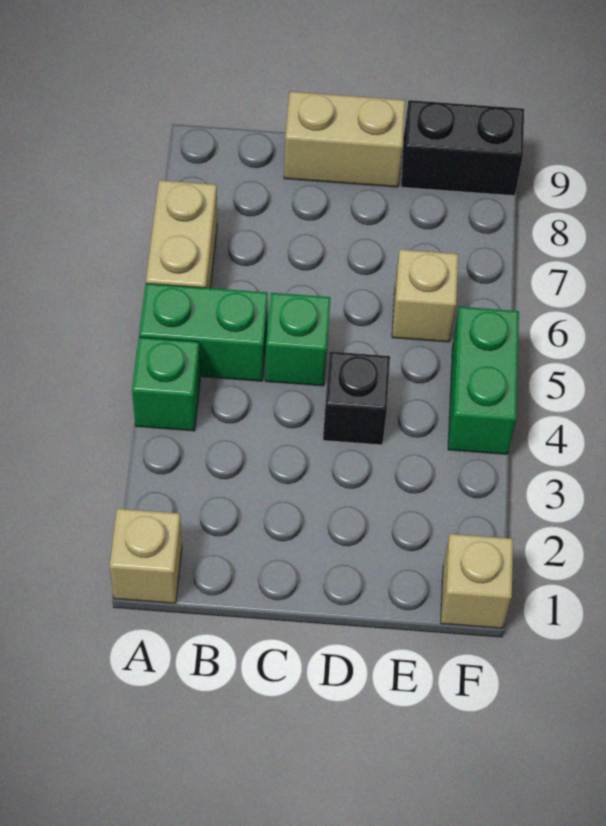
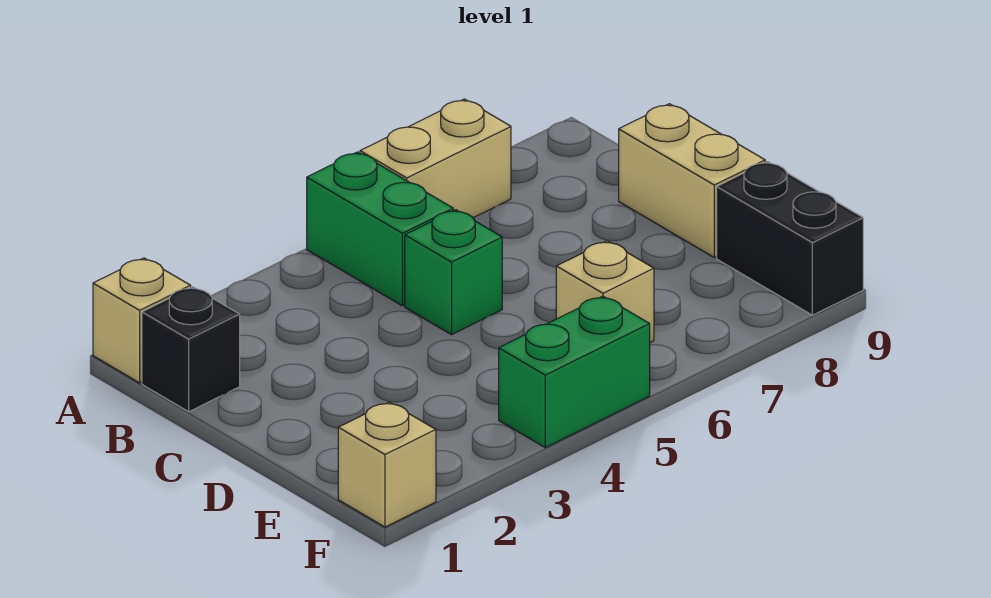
green 1x1 brick [132,337,200,431] -> none
black 1x1 brick [323,352,390,445] -> black 1x1 brick moved to [142,287,240,412]

